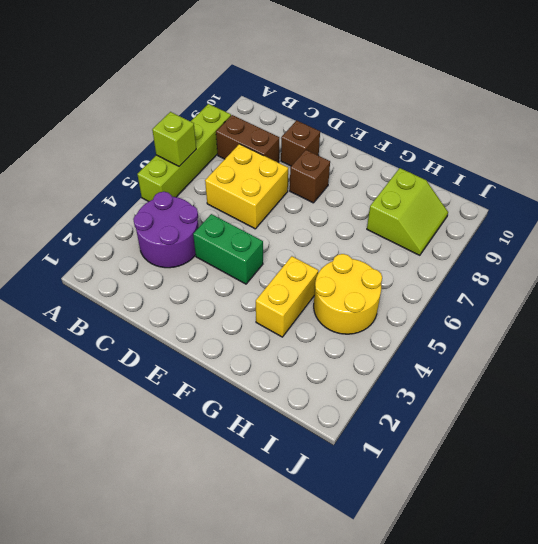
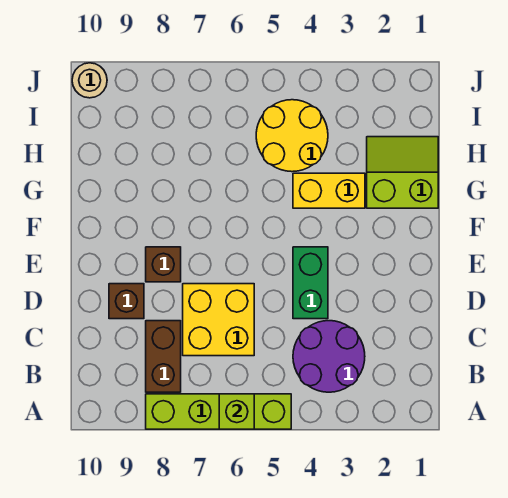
lime 2x2 slope [367,168,448,255] -> lime 2x2 slope moved to [367,137,438,208]
none -> tan 1x1 round brick [72,63,107,98]

